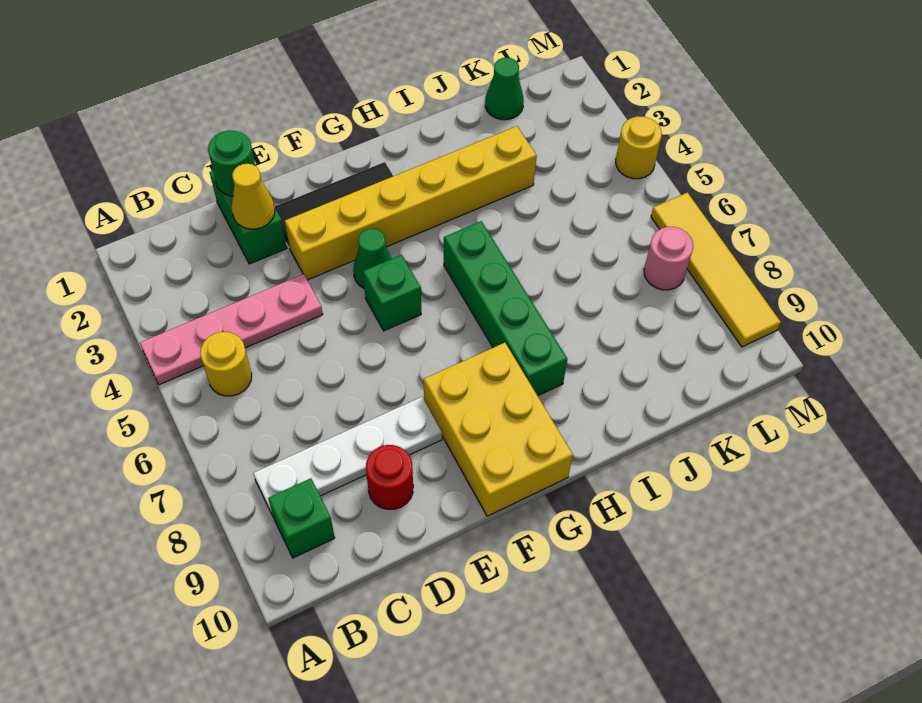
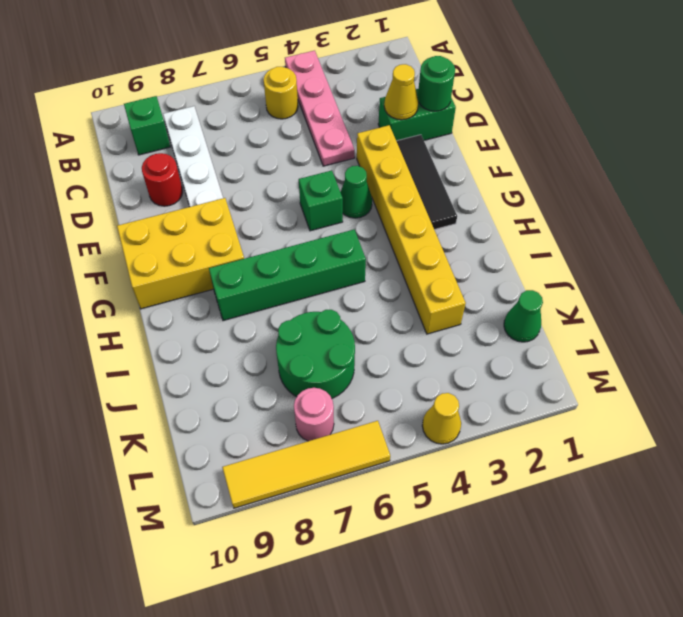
none -> green 2x2 round brick [276,310,355,398]
yellow 1x1 round brick [616,116,662,179] -> yellow 1x1 cone [422,393,461,444]

